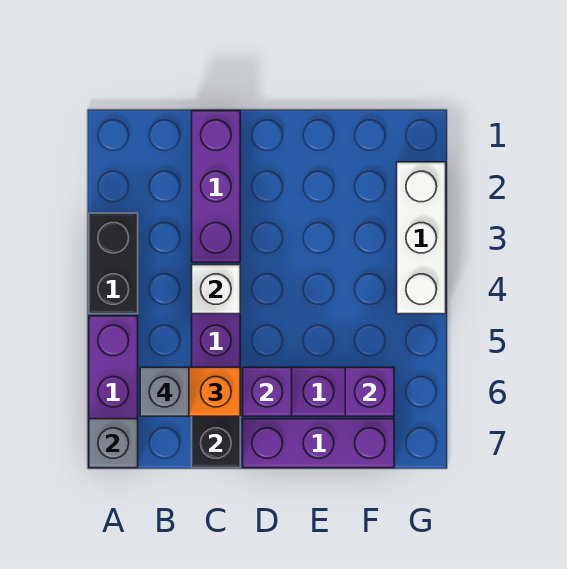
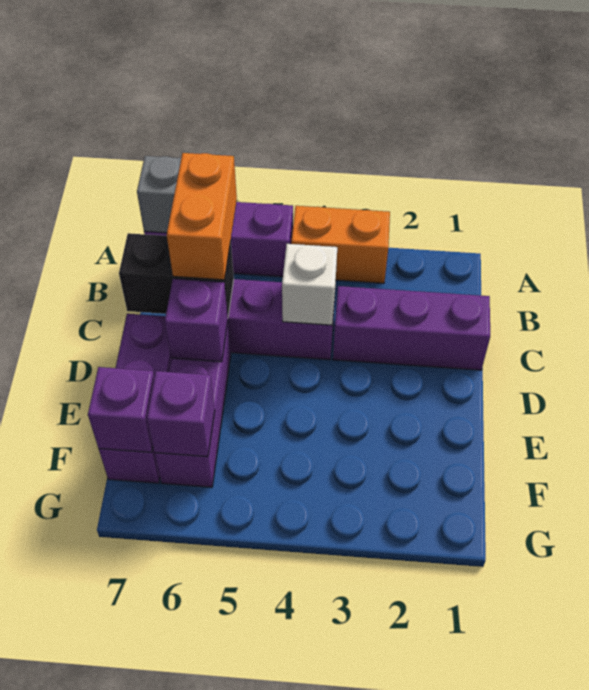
black 1x2 brick [89,213,138,314] -> orange 1x2 brick [291,206,390,283]
grey 1x1 brick [140,367,189,416] -> none
none -> purple 1x1 brick [88,367,154,452]
white 1x3 brick [397,162,446,314] -> none

